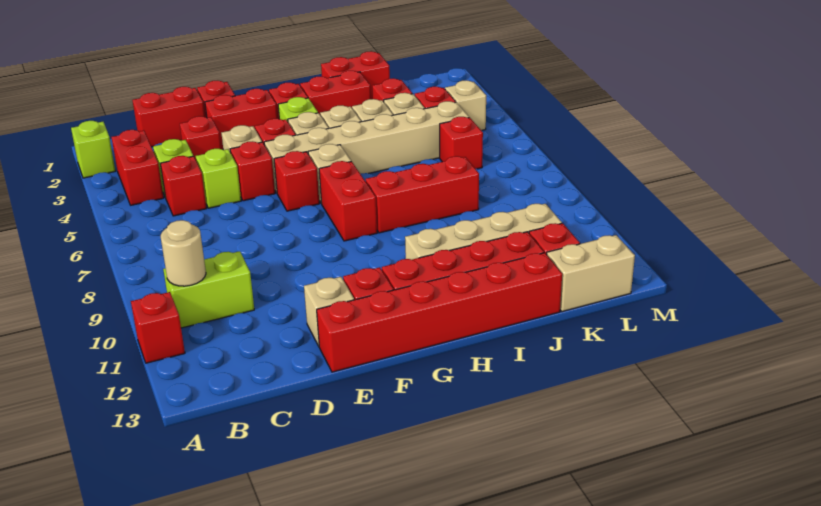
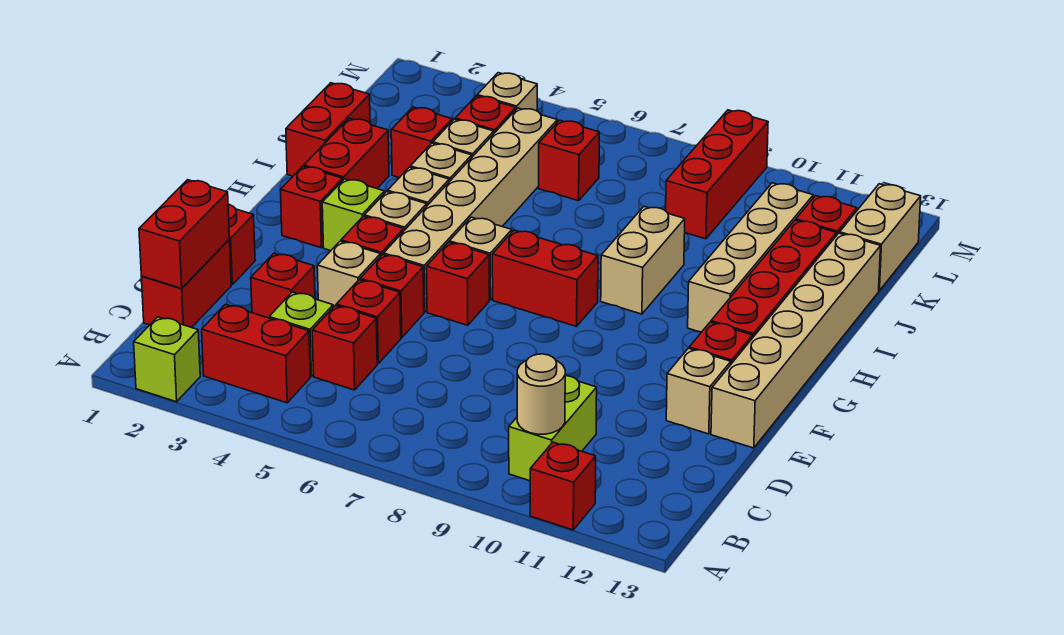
lime 1x1 brick [196,149,241,208] -> red 1x1 brick [336,280,401,364]
red 1x2 brick [205,89,277,149] -> red 1x2 brick moved to [139,180,229,288]
red 1x6 brick [317,253,562,372] -> tan 1x6 brick [711,233,881,448]
red 1x3 brick [365,156,479,233] -> red 1x3 brick moved to [666,110,768,239]
none -> tan 1x2 brick [601,207,685,314]

